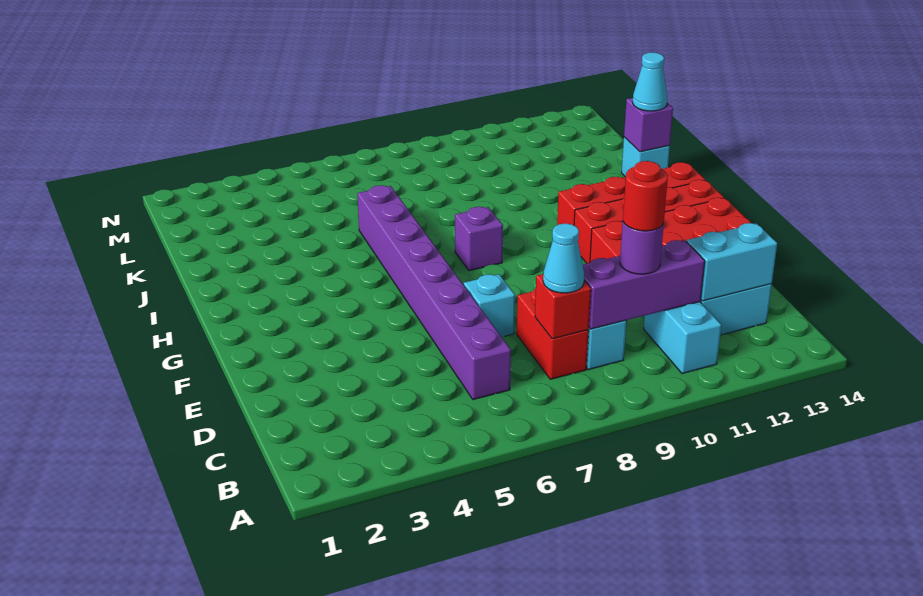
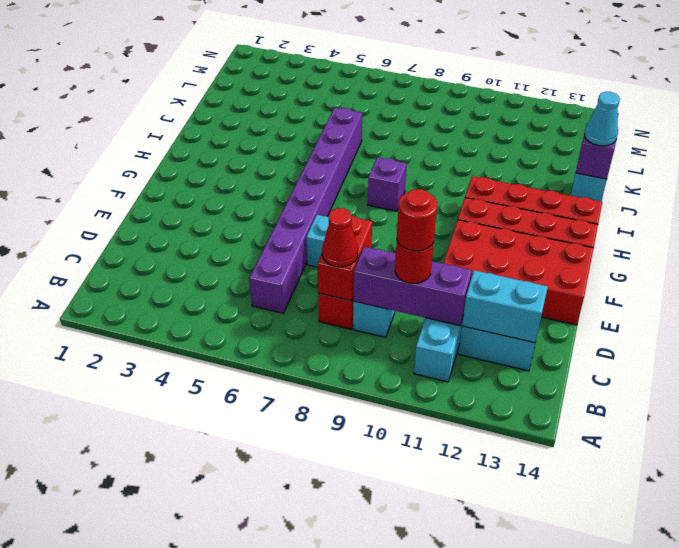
red 1x1 brick [535,274,591,339] -> red 1x2 brick [318,216,372,301]
cyan 1x1 cone [543,224,584,293] -> red 1x1 cone [322,208,358,267]
purple 1x1 round brick [620,222,664,274] -> red 1x1 round brick [395,241,434,284]

